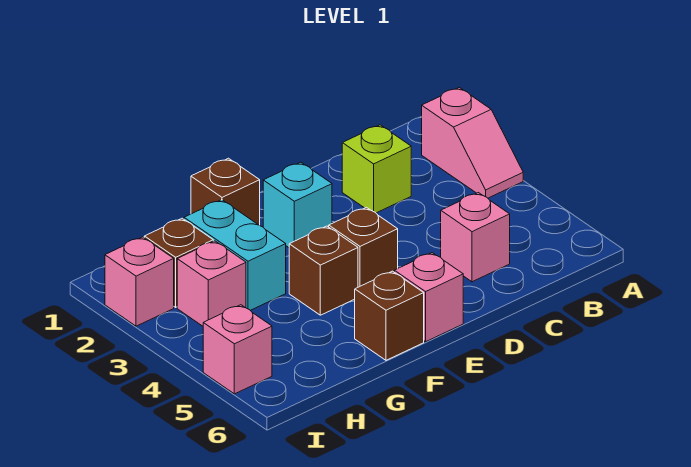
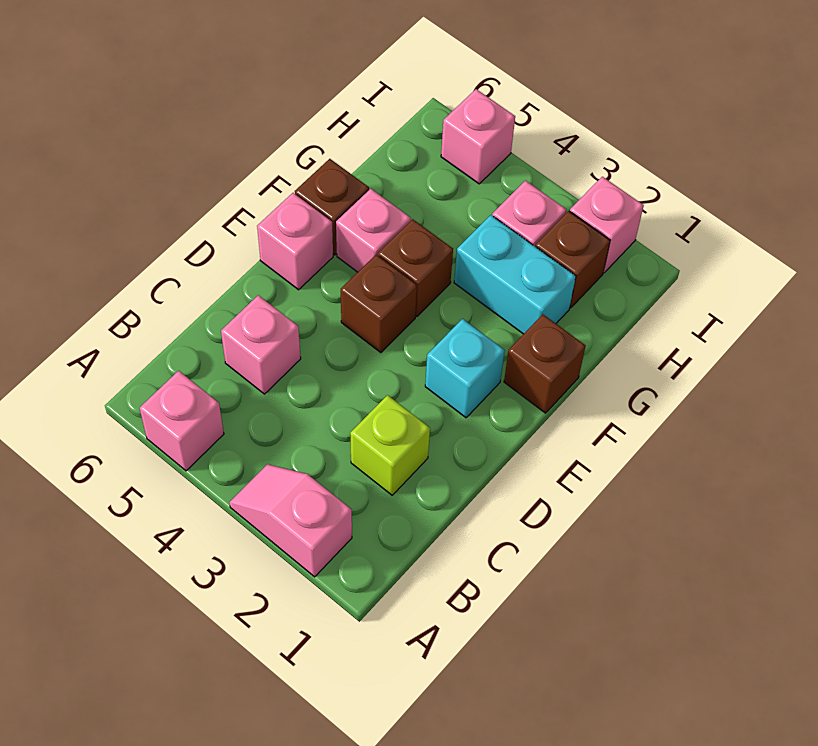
none -> pink 1x1 brick [140,371,224,471]
none -> pink 1x1 brick [336,189,411,272]

